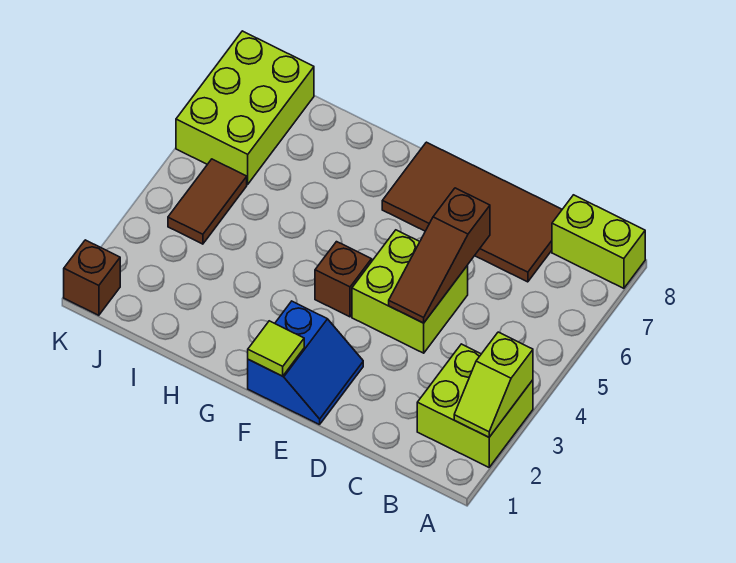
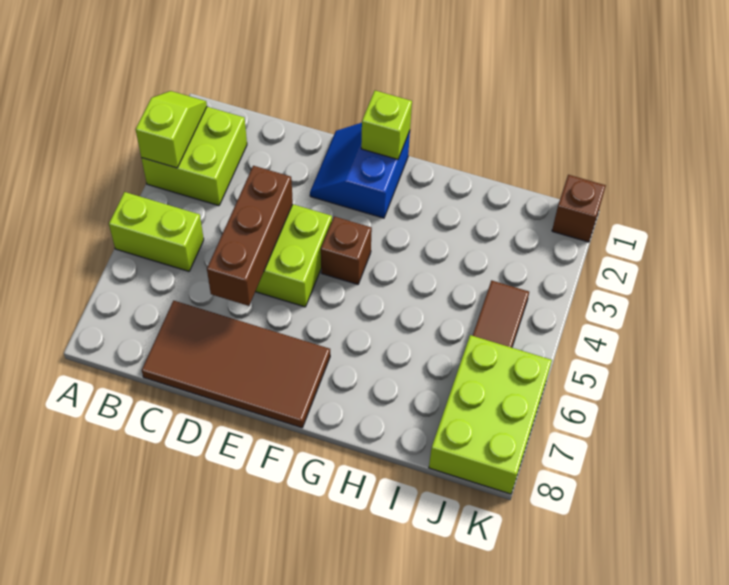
lime 1x2 brick [552,195,645,288] -> lime 1x2 brick moved to [109,192,204,271]
brown 1x3 slope [389,188,490,323] -> brown 1x3 brick [207,166,293,306]
lime 1x1 tile [248,321,304,376] -> lime 1x1 brick [361,91,412,159]

